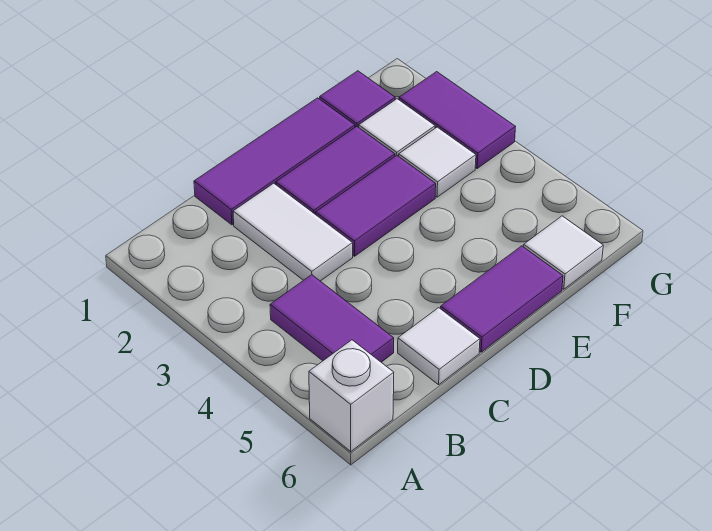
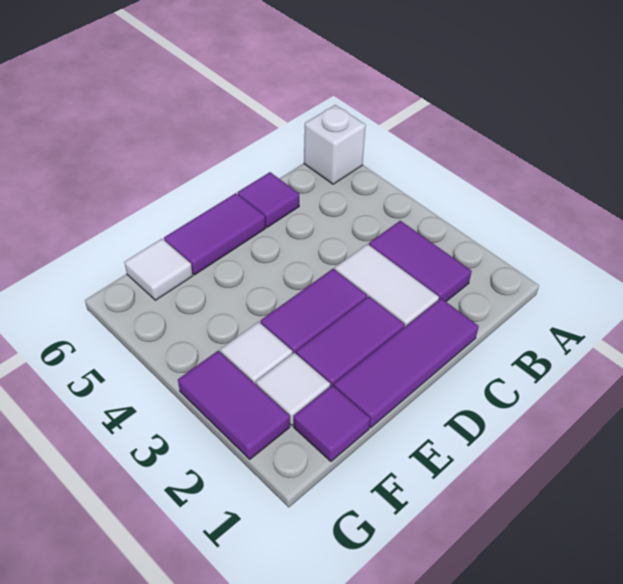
purple 1x2 tile [270,275,394,362] -> purple 1x2 tile moved to [369,221,472,301]
white 1x1 tile [398,308,480,385] -> purple 1x1 tile [237,172,299,227]

